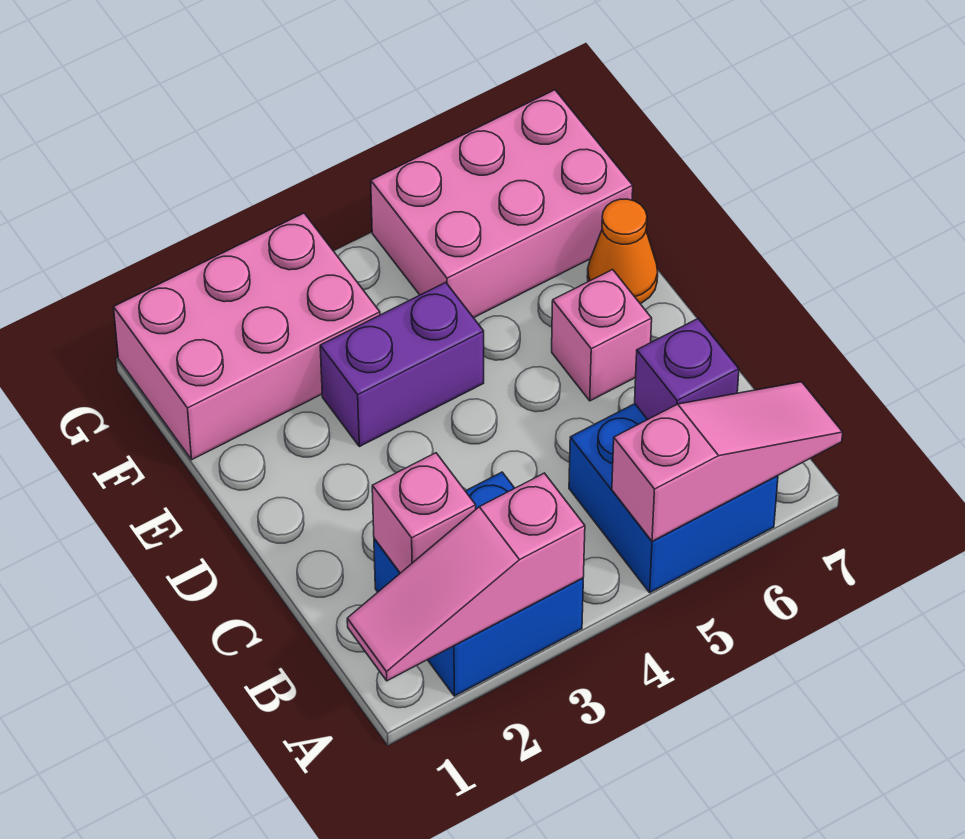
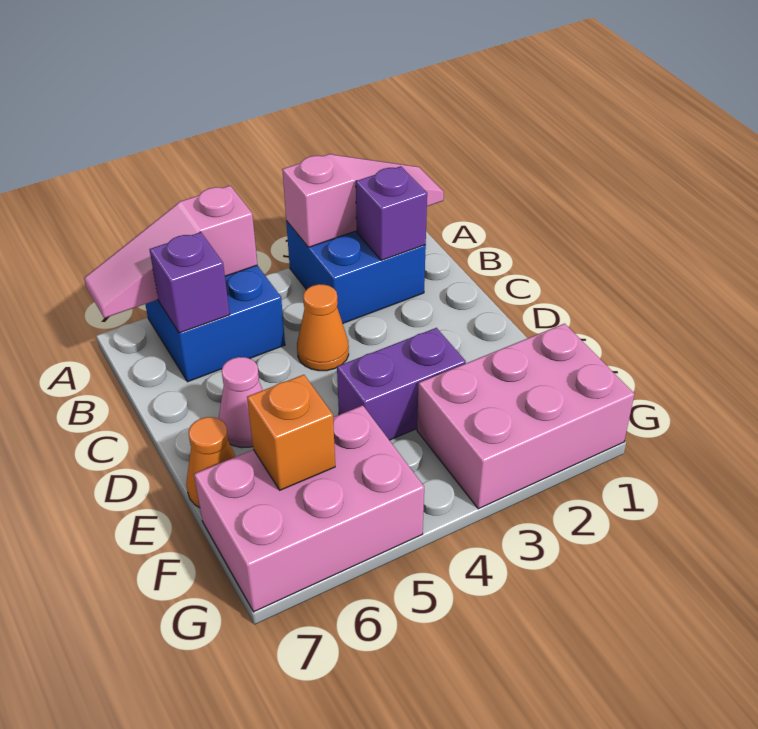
pink 1x1 brick [372,453,476,573] -> purple 1x1 brick [356,166,427,260]
none -> orange 1x1 cone [297,284,349,371]
pink 1x1 brick [552,270,652,401] -> pink 1x1 cone [219,357,263,448]
none -> orange 1x1 brick [247,375,335,490]

